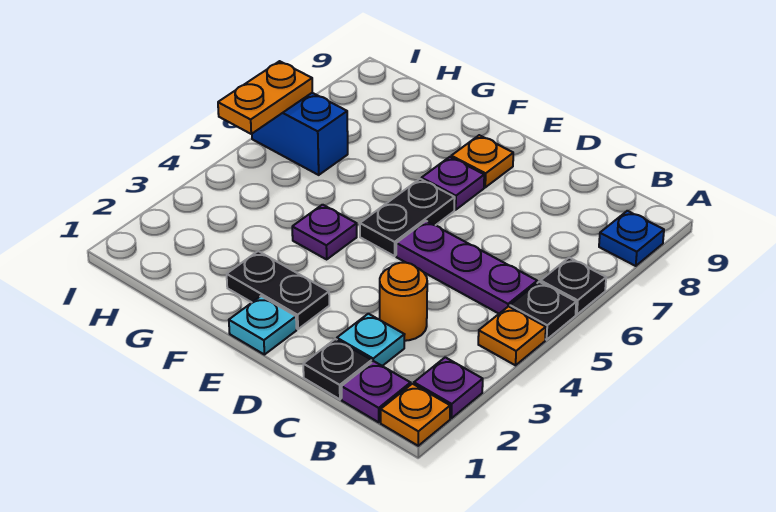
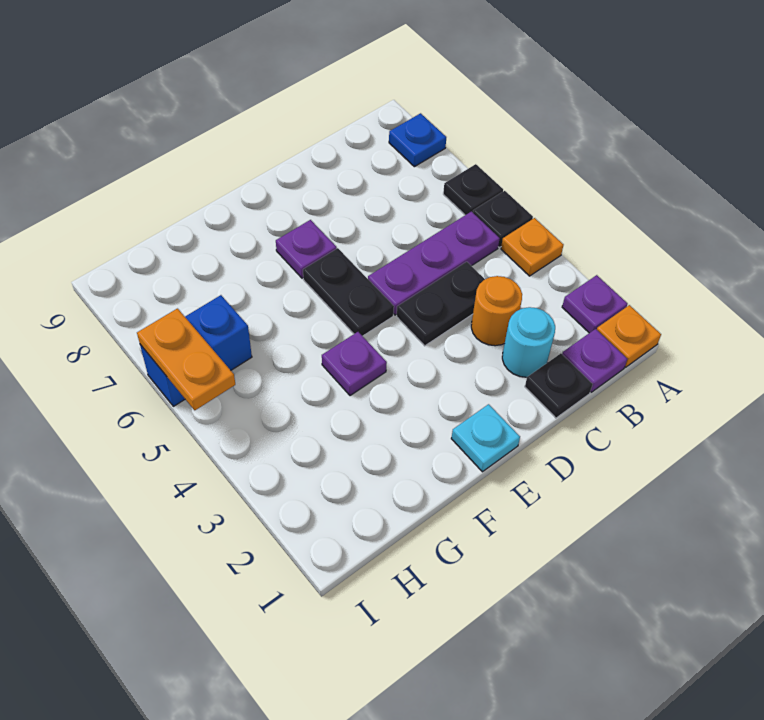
cyan 1x1 plate [337,314,405,366] -> cyan 1x1 round brick [502,307,555,377]
black 1x2 plate [227,251,329,329] -> black 1x2 plate moved to [397,262,485,346]
orange 1x1 plate [451,135,513,187] -> none

